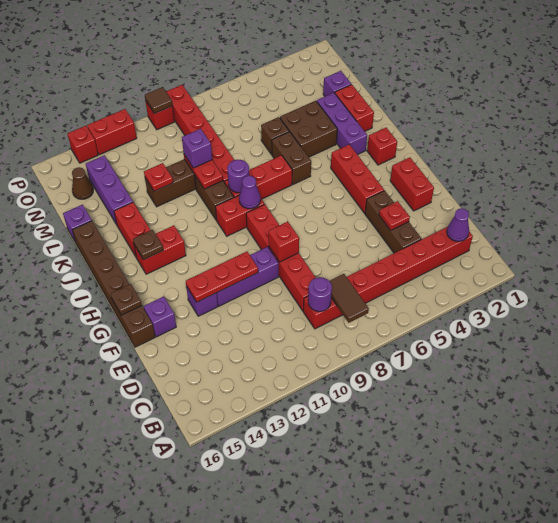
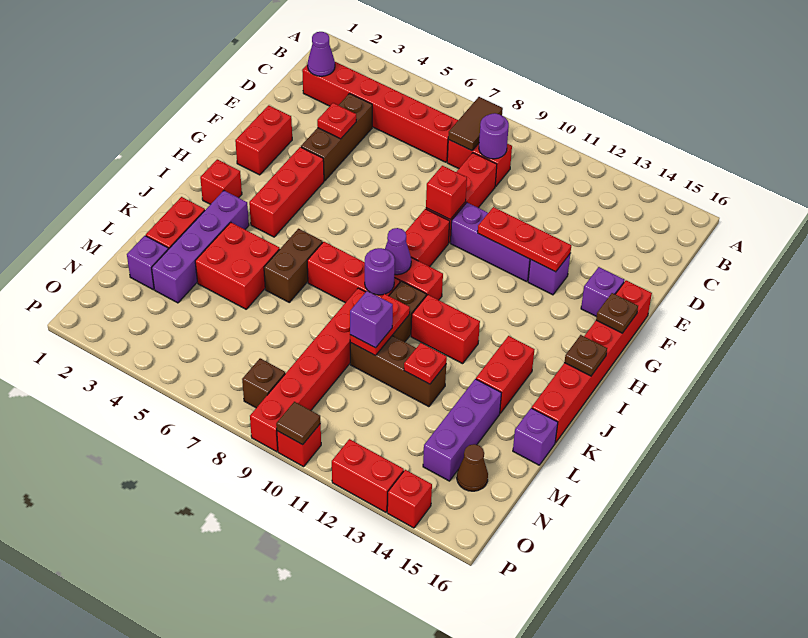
brown 1x6 brick [72,221,155,347] -> red 1x6 brick [532,280,652,443]
red 1x2 brick [134,225,186,274] -> red 1x2 brick moved to [411,295,480,364]
brown 1x1 plate [133,230,163,260] -> brown 1x1 plate moved to [564,335,607,376]
purple 1x3 brick [317,93,367,155] -> purple 1x4 brick [152,191,249,303]
brown 2x2 brick [280,101,337,157] -> red 2x2 brick [195,222,280,309]
brown 1x1 brick [261,117,289,155] -> brown 1x1 brick moved to [242,358,285,408]

